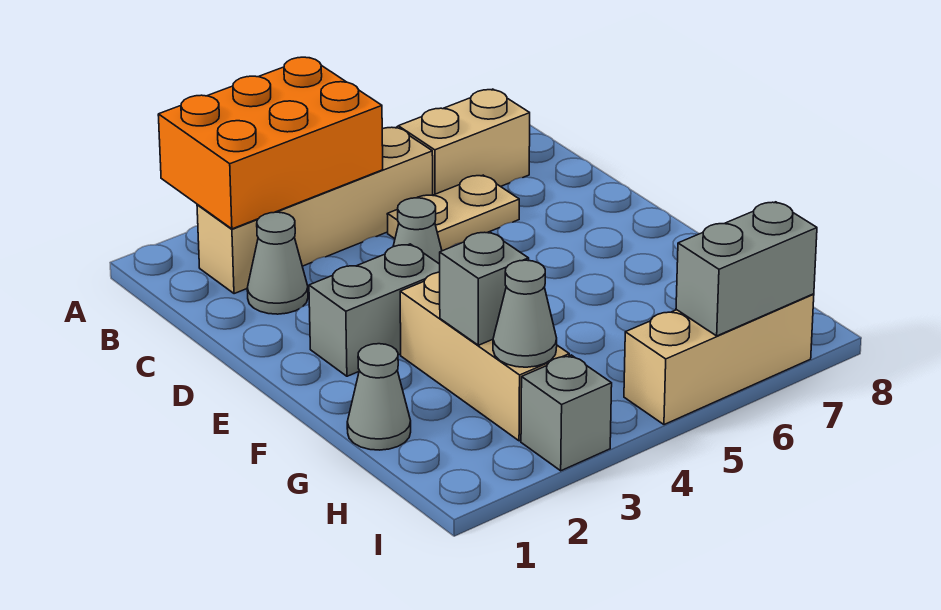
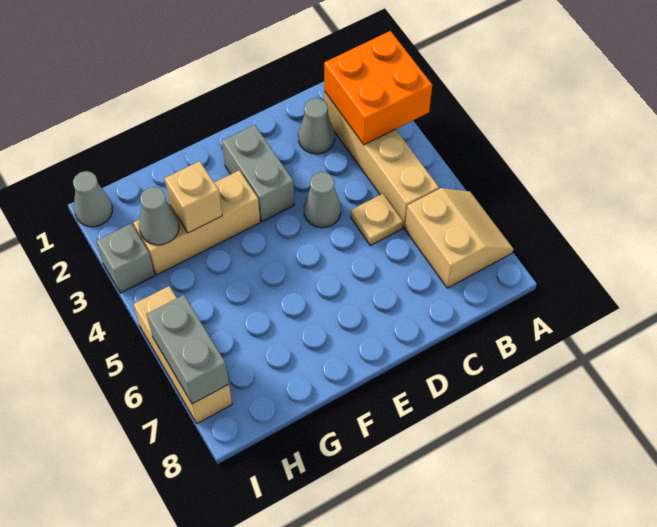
orange 2x3 brick [158,57,383,229] -> orange 2x2 brick [324,31,432,145]
tan 1x2 plate [387,175,519,251] -> tan 1x1 plate [351,194,403,246]
grey 1x1 cone [347,344,411,450] -> grey 1x1 cone moved to [73,171,112,227]
grey 1x1 brick [440,232,529,345] -> tan 1x1 brick [164,161,222,233]

